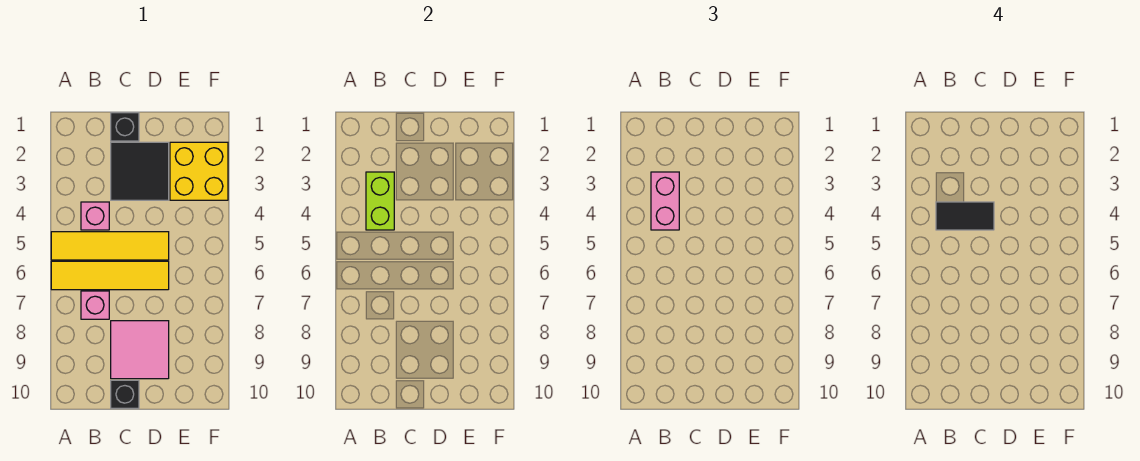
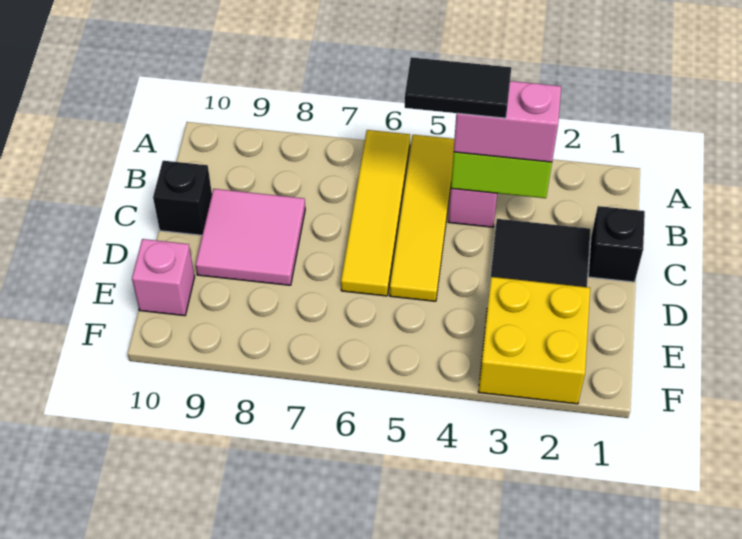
black 1x2 tile [936,202,994,230] -> black 1x2 tile turned to [405,57,511,118]
pink 1x1 brick [81,291,109,319] -> pink 1x1 brick moved to [132,239,195,316]

